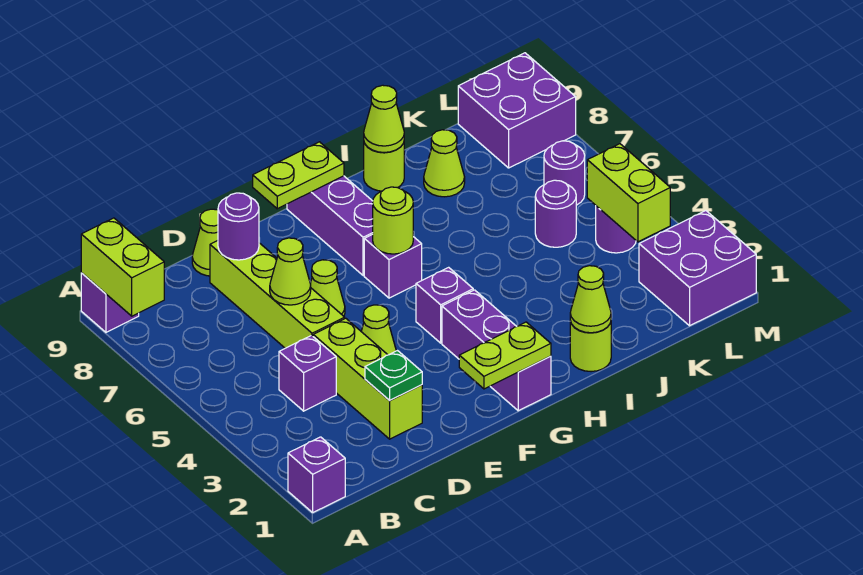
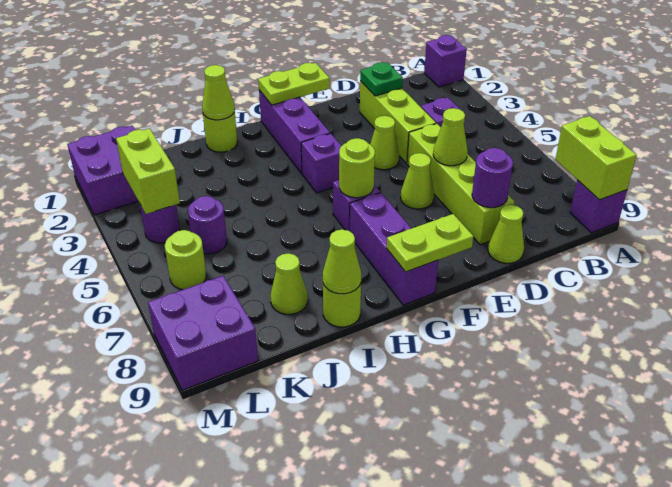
purple 1x1 round brick [544,141,585,205] -> lime 1x1 round brick [165,230,206,290]

